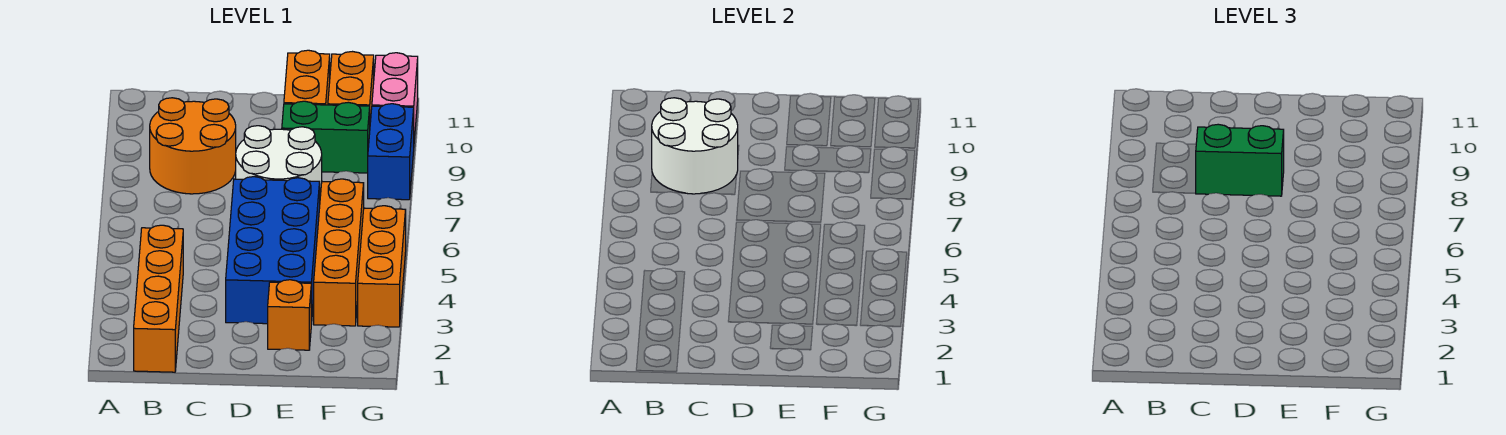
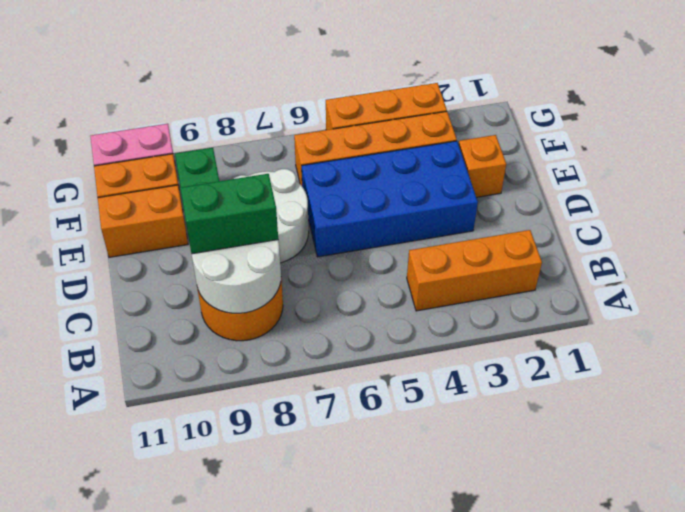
orange 1x4 brick [134,225,183,372] -> orange 1x3 brick [407,230,542,311]
green 1x2 brick [1196,124,1284,196] -> green 1x2 brick turned to [180,174,278,254]
blue 1x2 brick [368,104,414,200] -> none

